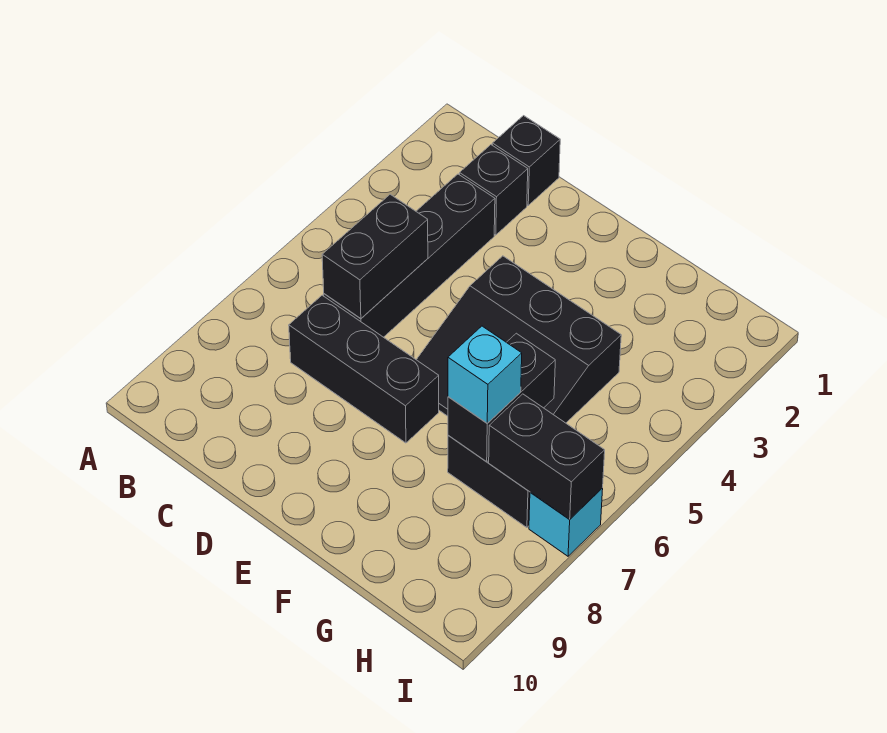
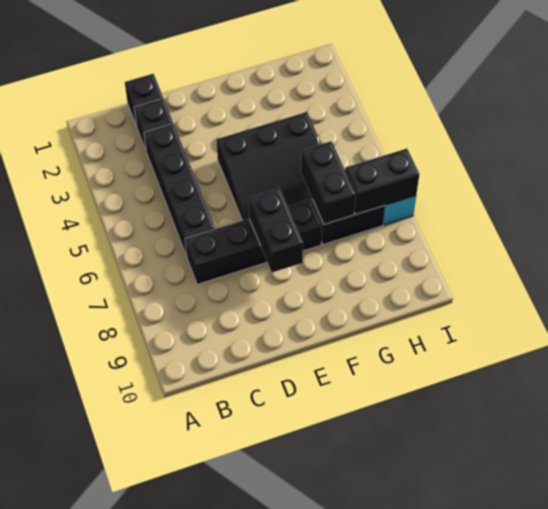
black 1x2 brick [322,194,428,318] -> black 1x2 brick moved to [249,188,303,272]
black 1x3 brick [289,295,439,443] -> black 1x4 brick [185,200,322,284]
cyan 1x1 brick [448,326,522,423] -> none

